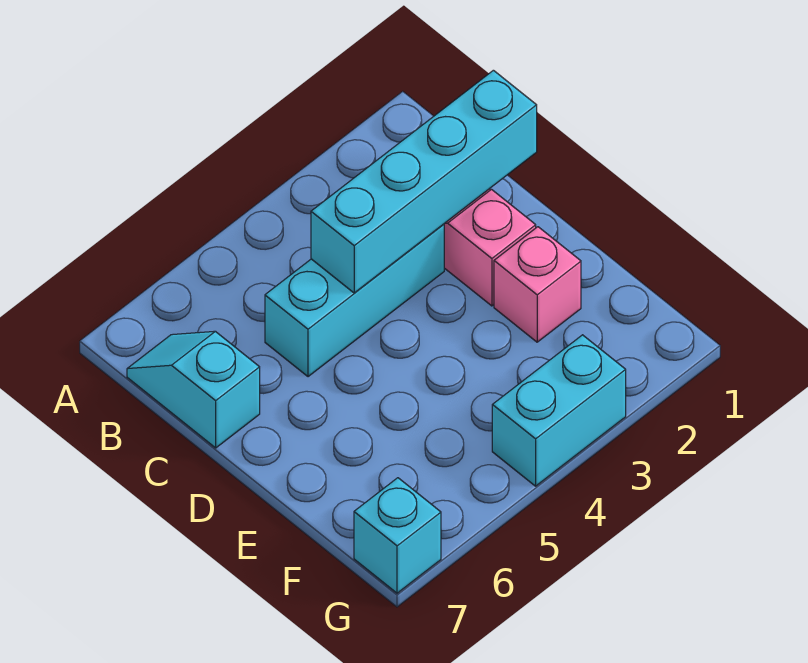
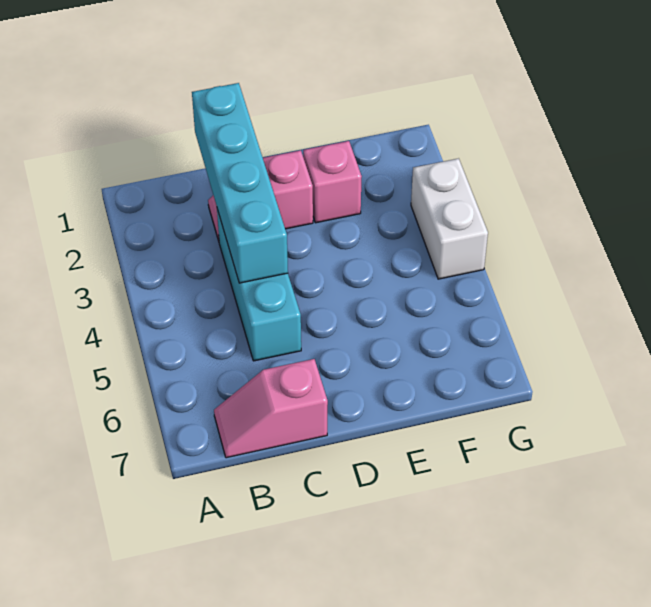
cyan 1x2 slope [127,331,260,448] -> pink 1x2 slope [214,359,328,458]
cyan 1x2 brick [492,335,626,486] -> white 1x2 brick [411,158,488,279]
cyan 1x1 brick [354,478,441,593] -> none

